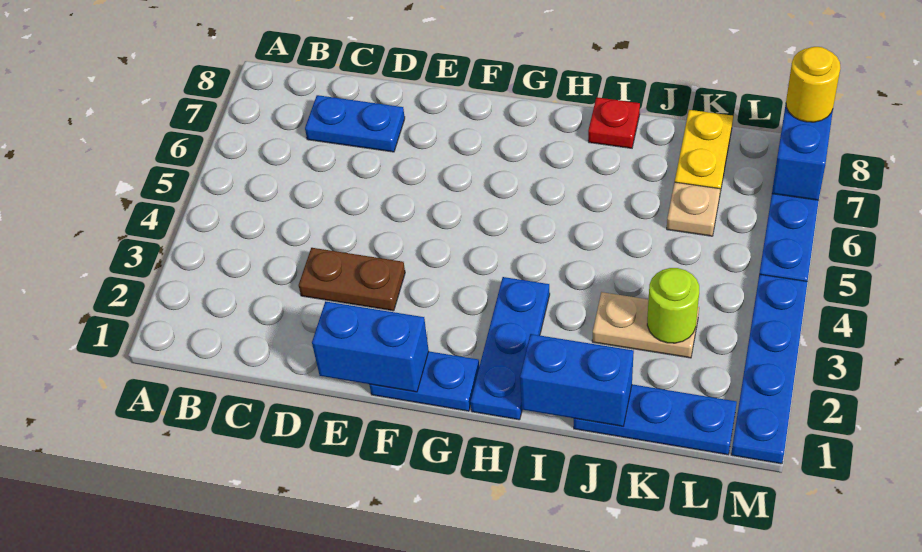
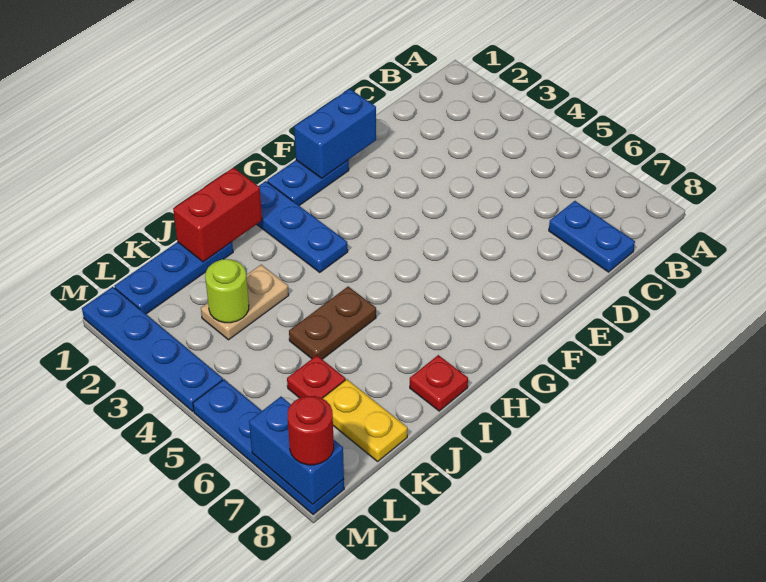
blue 1x2 plate [305,95,405,152] -> blue 1x2 plate turned to [549,201,635,272]
brown 1x2 plate [299,248,405,311] -> brown 1x2 plate moved to [289,287,376,359]
blue 1x2 brick [520,334,634,426] -> red 1x2 brick [173,168,262,262]
tan 1x1 plate [667,182,720,236] -> red 1x1 plate [287,355,345,398]
yellow 1x1 round brick [786,47,840,122] -> red 1x1 round brick [288,396,334,465]

